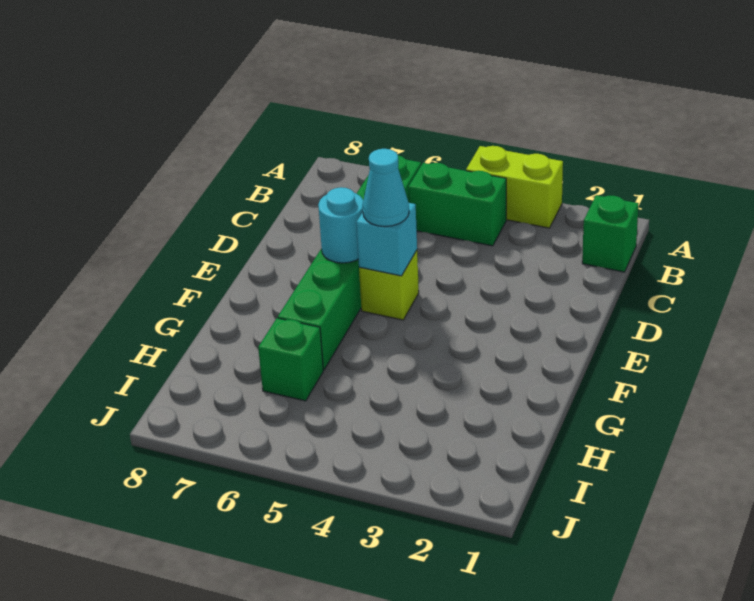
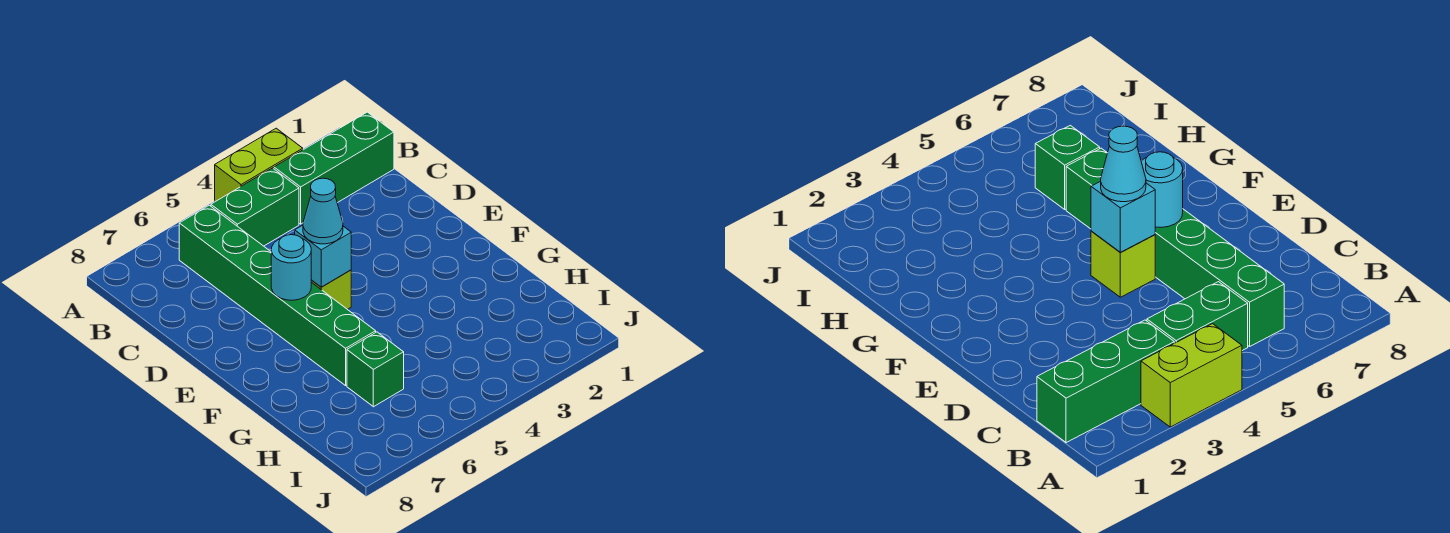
green 1x1 brick [582,195,639,272] -> green 1x3 brick [274,112,394,224]

